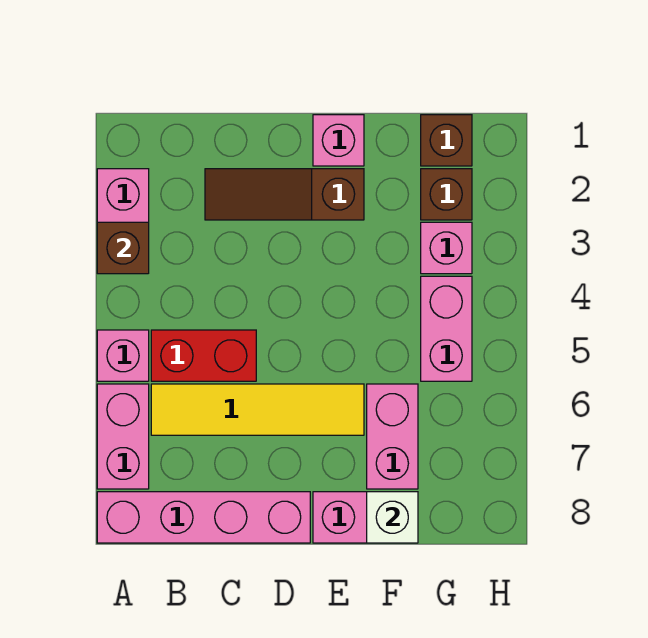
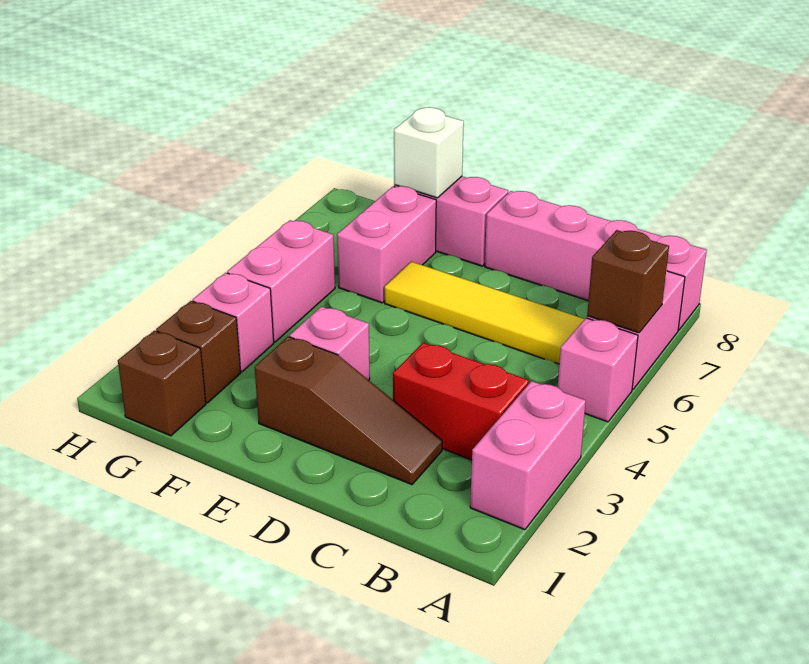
brown 1x1 brick [97,222,149,274] -> brown 1x1 brick moved to [587,230,669,333]
red 1x2 brick [151,330,256,381] -> red 1x2 brick moved to [393,343,529,460]
pink 1x1 brick [313,115,364,166] -> pink 1x1 brick moved to [290,306,370,380]

